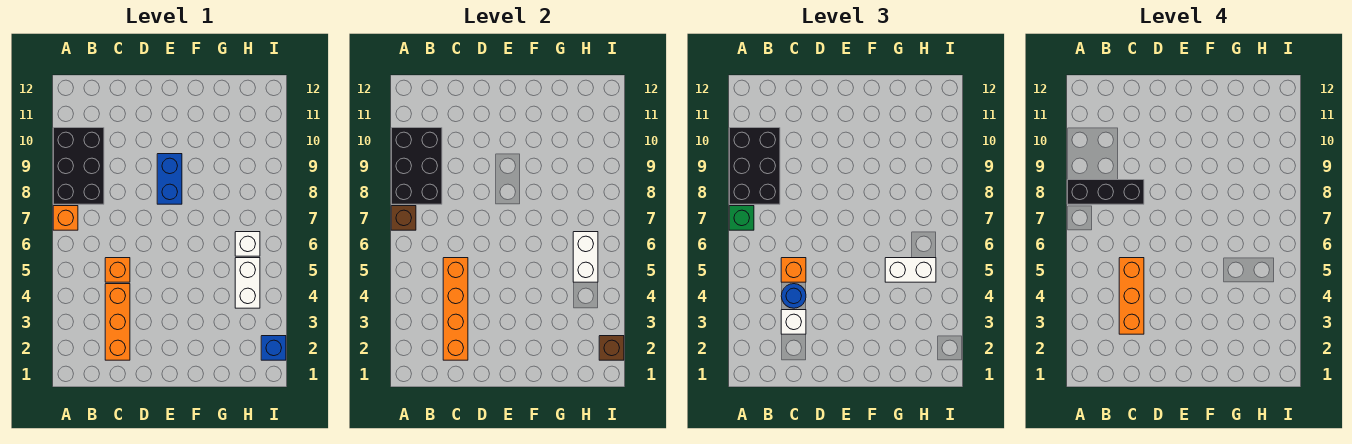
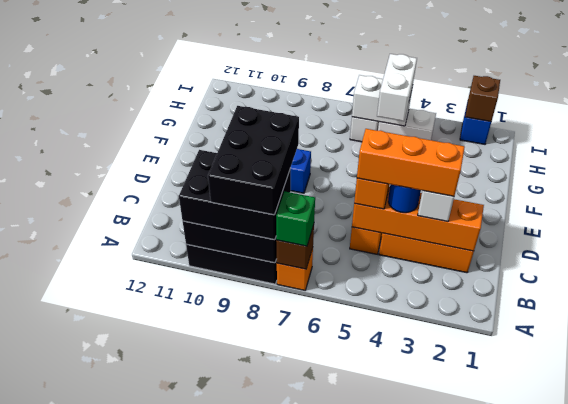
black 1x3 brick [1067,180,1144,204] -> black 2x3 brick [208,106,299,215]

